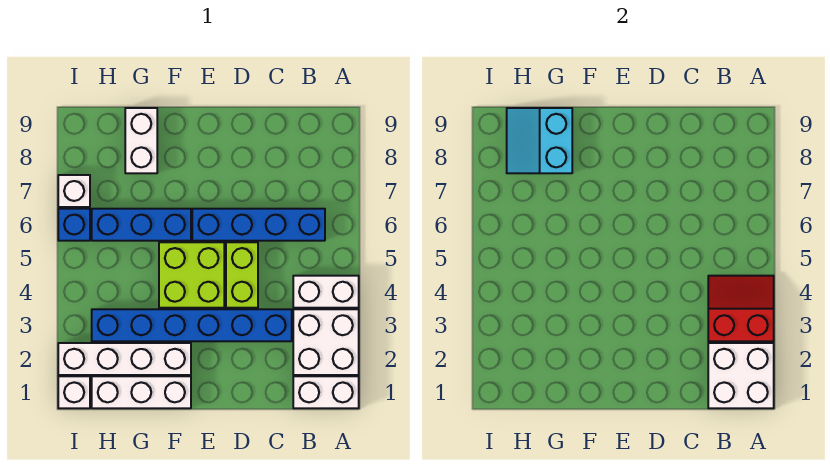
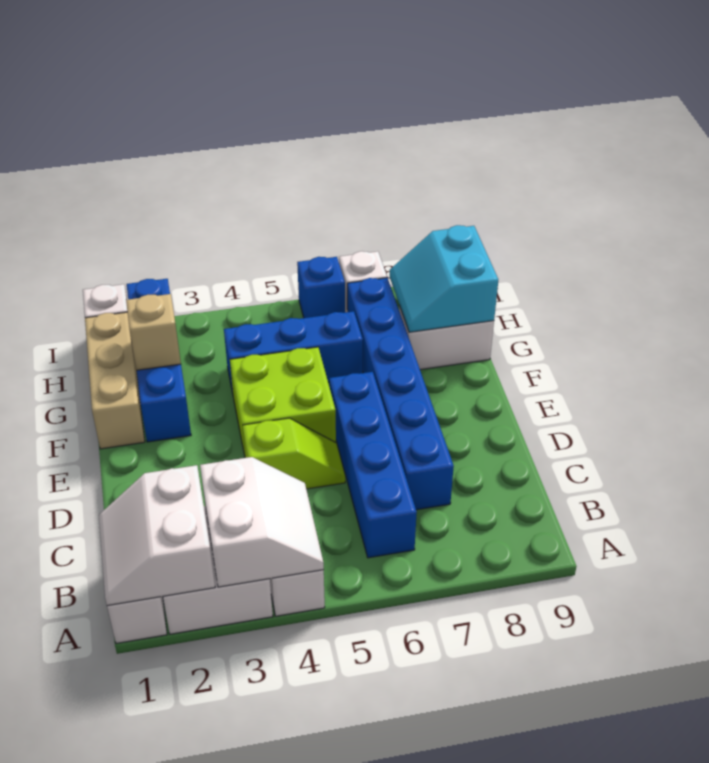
white 2x2 brick [708,343,774,408] -> white 2x2 slope [99,465,215,606]
red 2x2 slope [708,276,774,341] -> white 2x2 slope [200,457,324,587]
blue 1x6 brick [92,309,292,341] -> blue 1x6 brick moved to [347,278,454,510]
lime 1x2 brick [226,242,258,308] -> lime 1x2 slope [243,418,345,489]
white 1x3 brick [92,376,191,408] -> tan 1x3 brick [85,312,145,449]
white 1x4 brick [58,343,191,375] -> blue 1x4 brick [127,279,191,442]
blue 1x3 brick [92,209,191,241] -> blue 1x3 brick turned to [224,311,363,393]
none -> tan 1x1 brick [126,294,181,370]
cyan 2x2 slope [507,108,572,173] -> cyan 2x2 slope turned to [390,225,498,332]

